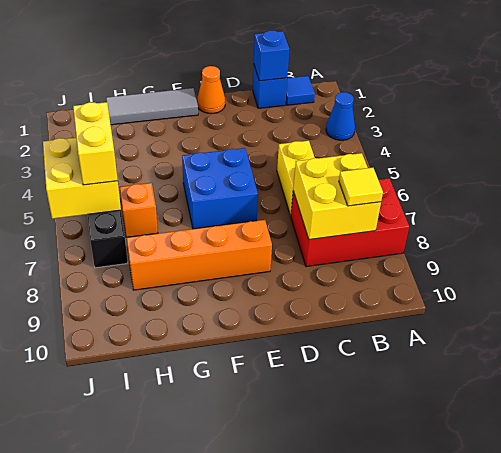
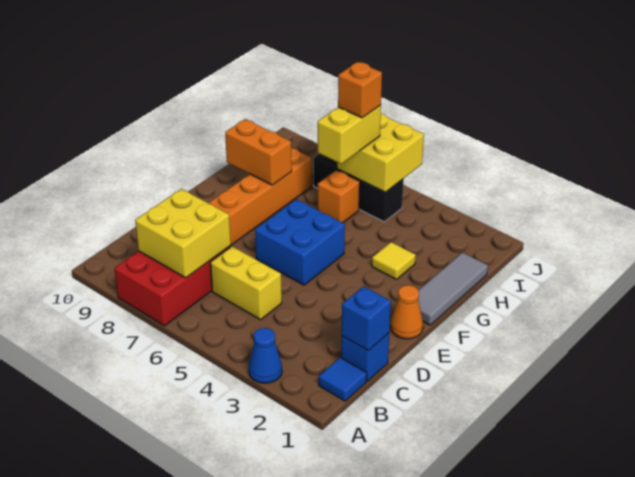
yellow 1x1 tile [339,168,383,206] -> yellow 1x1 tile moved to [372,242,416,280]
none -> orange 1x2 brick [225,119,292,185]
yellow 1x2 brick [73,102,118,185] -> yellow 1x2 brick turned to [318,105,381,164]
none -> orange 1x1 brick [338,62,382,118]

